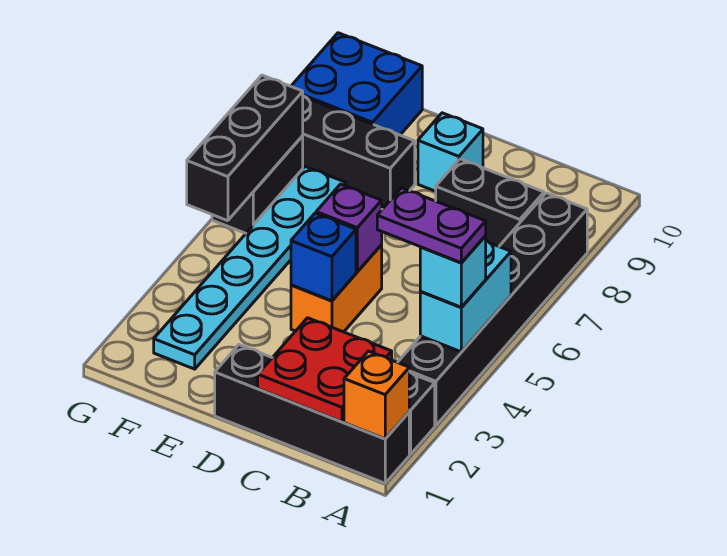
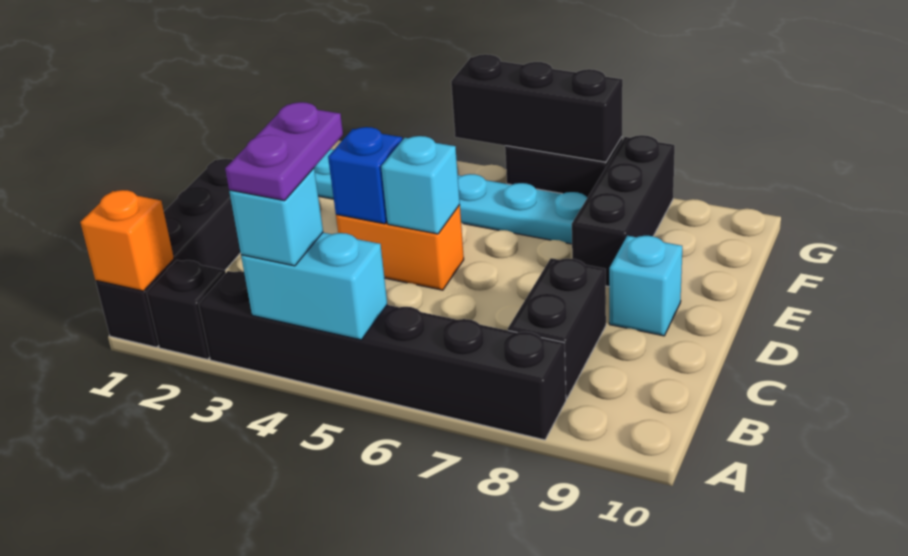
red 2x2 plate [258,318,392,422] -> none
purple 1x1 brick [316,184,382,272] -> cyan 1x1 brick [381,136,460,234]
blue 2x2 brick [291,33,422,135] -> none

